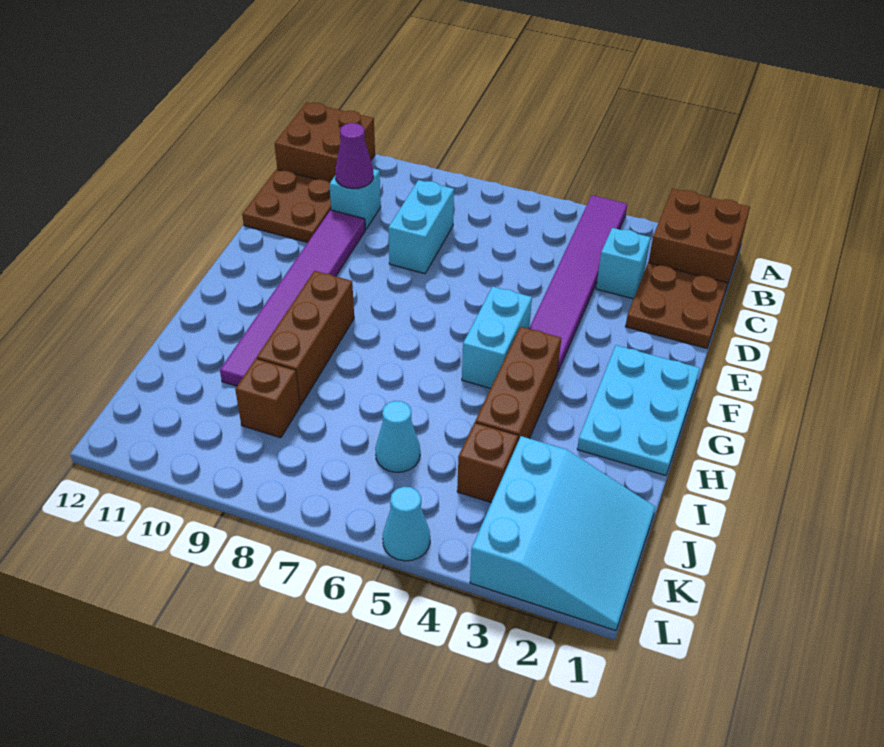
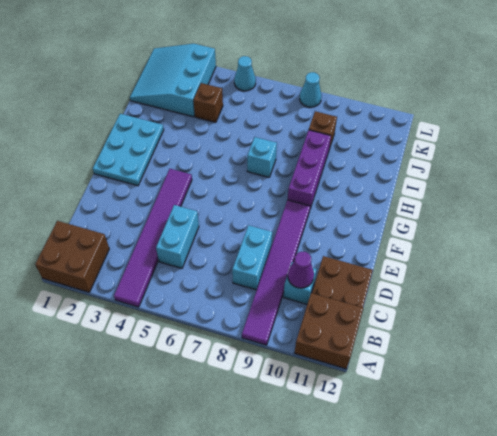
brown 2x2 plate [625,263,727,348] -> none
cyan 1x1 brick [596,228,651,299] -> cyan 1x1 brick moved to [247,137,277,177]
purple 1x6 tile [220,210,365,386] -> purple 1x6 tile moved to [242,200,310,345]
cyan 1x2 brick [462,287,532,388] -> cyan 1x2 brick moved to [156,205,199,268]
brown 1x3 brick [475,327,561,441] -> none
brown 1x3 brick [257,271,354,405] -> purple 1x3 brick [288,130,331,208]
cyan 1x1 cone [375,401,420,472] -> cyan 1x1 cone moved to [300,72,322,107]

